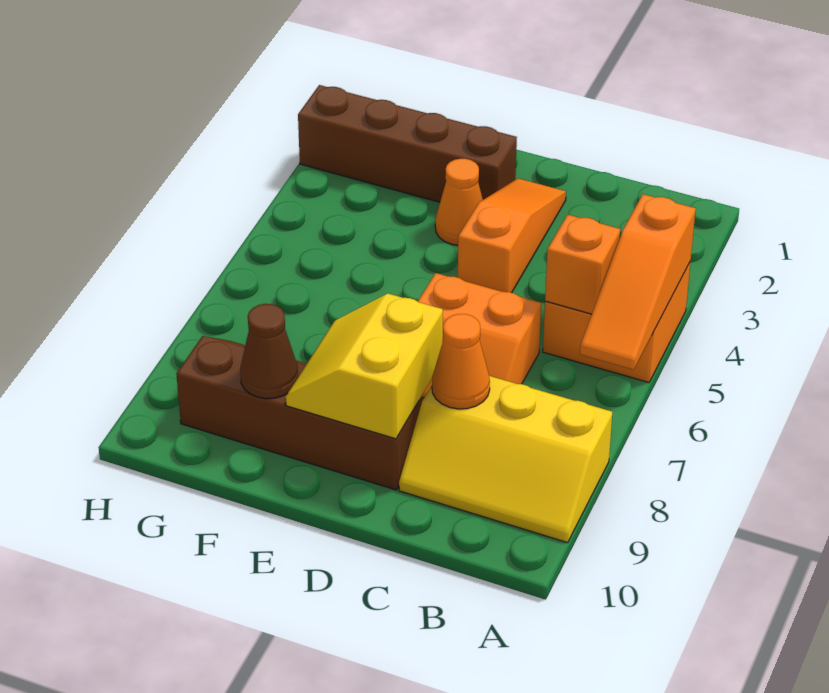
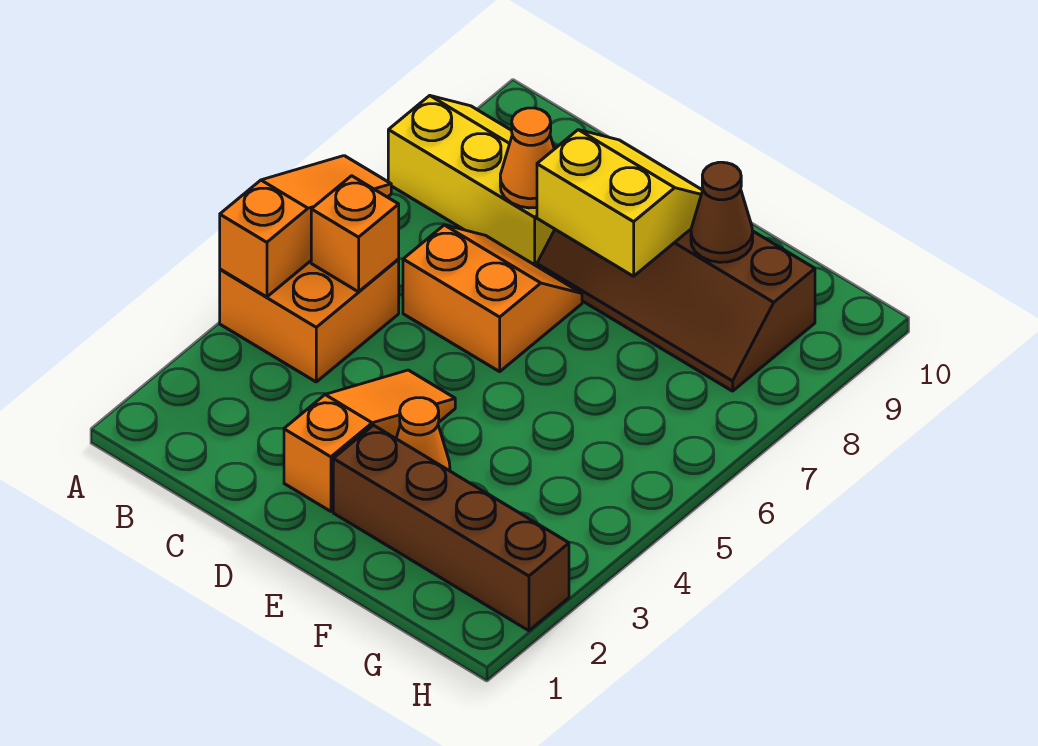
orange 1x3 slope [458,178,566,293] -> orange 1x3 slope turned to [284,370,455,511]
yellow 2x2 slope [286,294,443,439] -> yellow 2x2 slope turned to [537,130,703,276]

